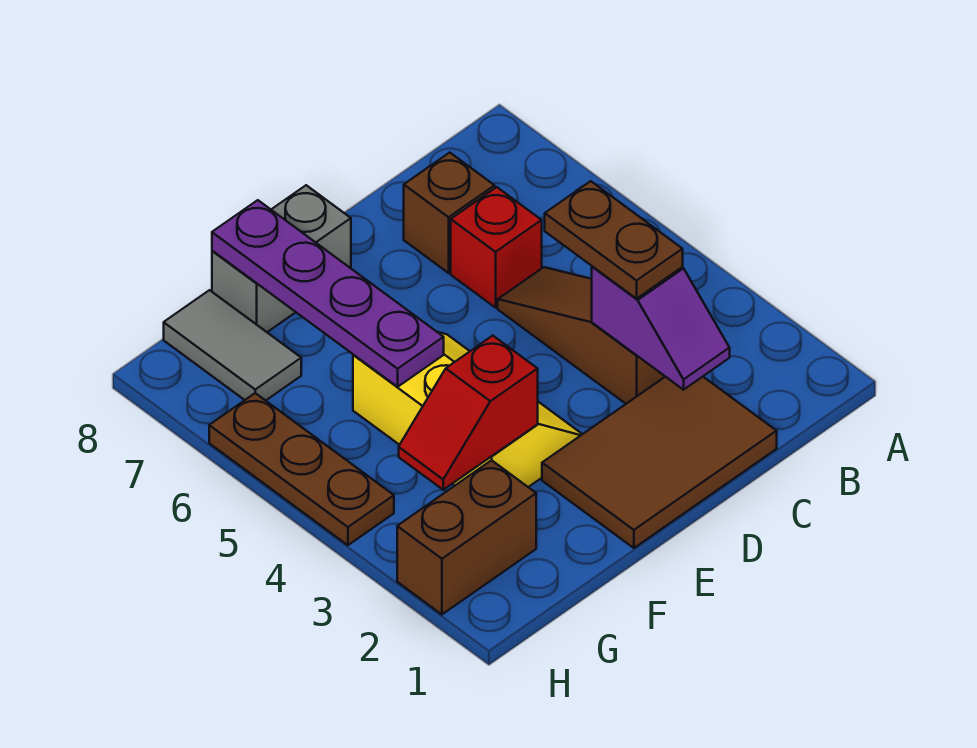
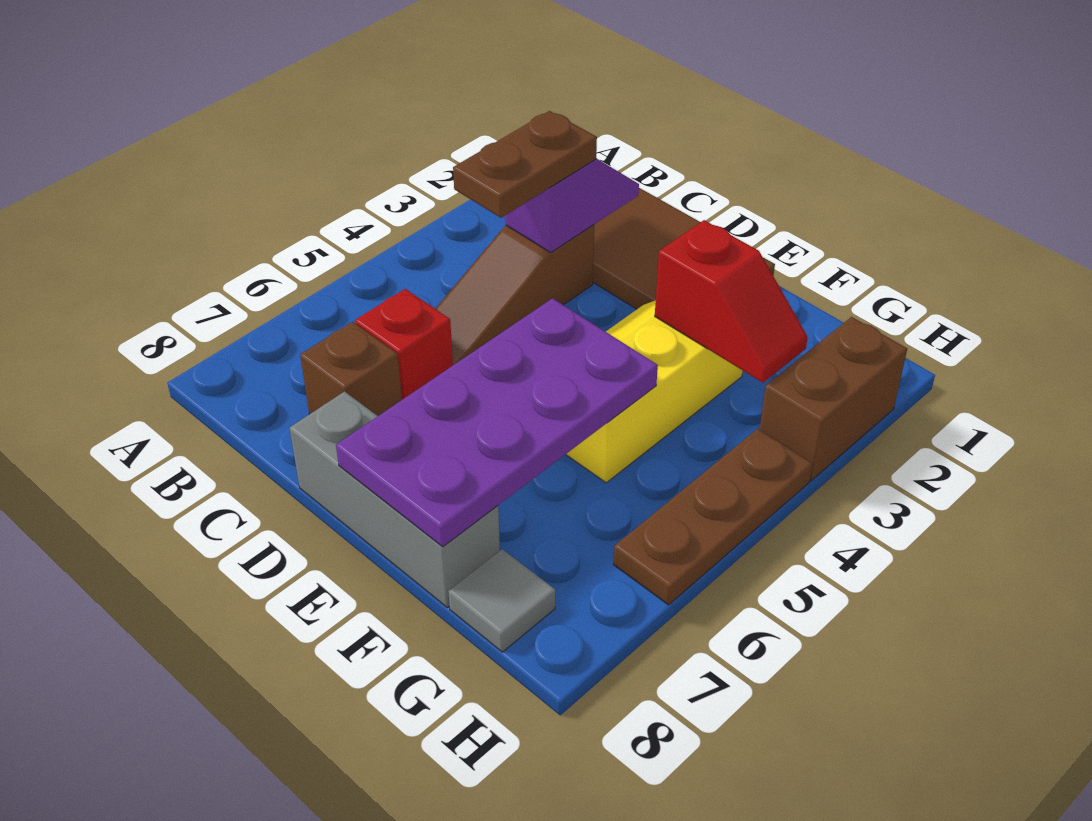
grey 1x2 brick [212,185,351,332] -> grey 1x3 brick [290,391,500,608]
purple 1x4 plate [212,200,444,387] -> purple 2x4 plate [336,298,658,547]
brown 1x2 brick [397,460,536,614] -> brown 1x2 brick turned to [760,317,907,480]
grey 1x2 tile [164,290,301,401] -> grey 1x1 tile [448,549,556,652]

